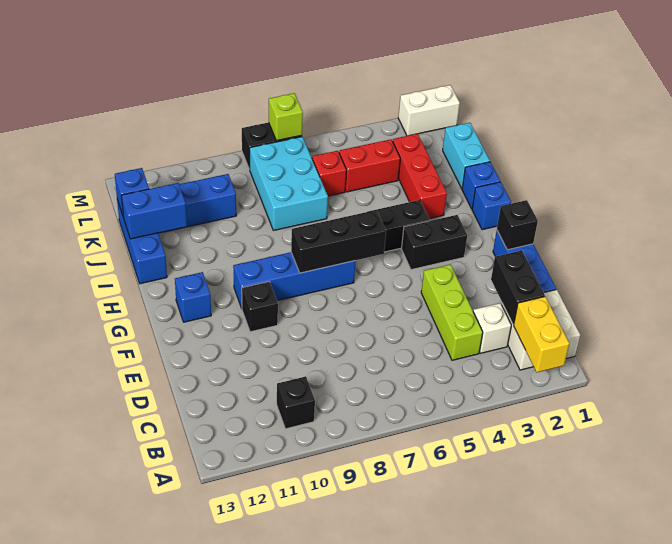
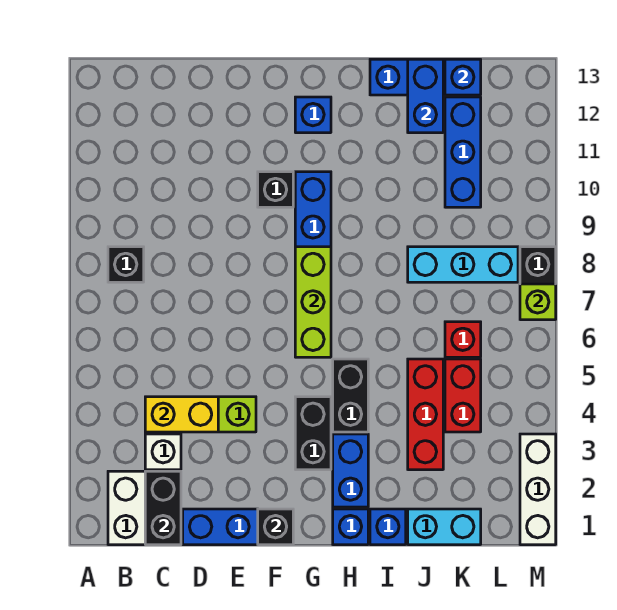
yellow 1x2 brick [514,297,569,372] -> yellow 1x2 brick moved to [145,397,218,432]
black 1x1 brick [277,376,315,429] -> black 1x1 brick moved to [108,247,144,282]
black 1x2 brick [491,250,545,324] -> black 1x2 brick turned to [145,471,181,545]
black 1x3 brick [291,210,386,273] -> lime 1x3 brick [295,247,331,357]
none -> blue 1x2 brick [333,434,368,507]
red 1x3 brick [393,134,447,219] -> red 1x3 brick turned to [408,359,443,470]
cyan 2x3 brick [249,137,328,231] -> cyan 1x3 brick [408,247,518,282]
white 1x2 brick [398,85,460,136] -> white 1x3 brick [520,434,556,545]

